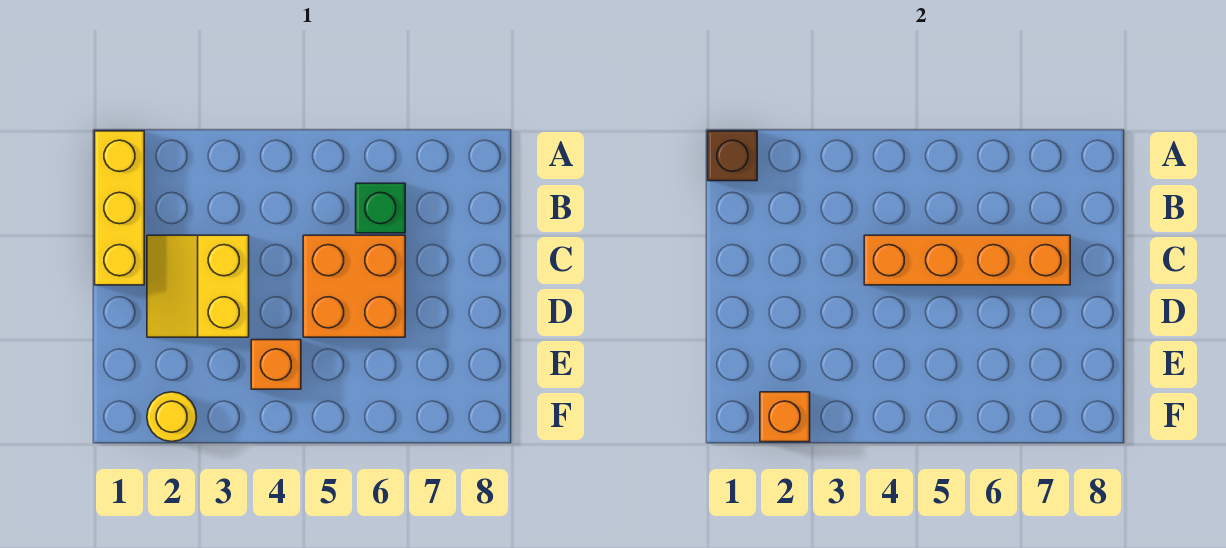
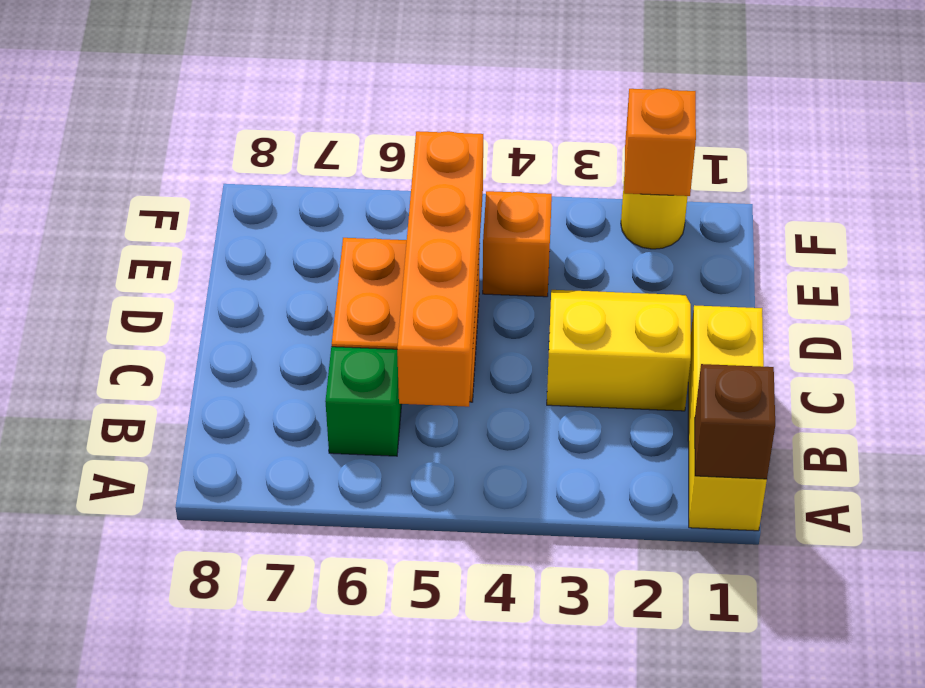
yellow 2x2 slope [147,235,249,337] -> yellow 2x2 slope turned to [547,290,691,411]
orange 1x4 brick [864,235,1070,285] -> orange 1x4 brick turned to [397,131,483,407]

